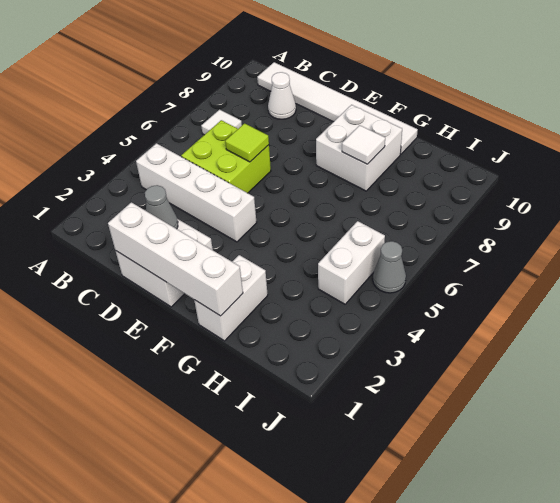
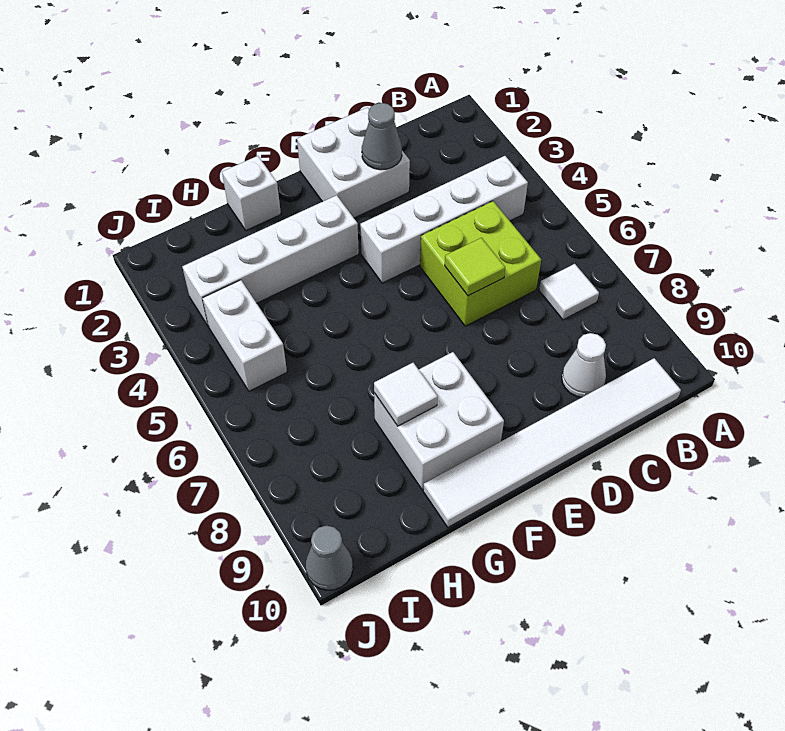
white 1x4 brick [108,202,243,316] -> white 1x4 brick moved to [182,195,359,326]
white 1x2 brick [194,255,268,341] -> white 1x1 brick [222,156,281,230]
grey 1x1 cone [373,241,406,293] -> grey 1x1 cone moved to [306,526,353,590]

